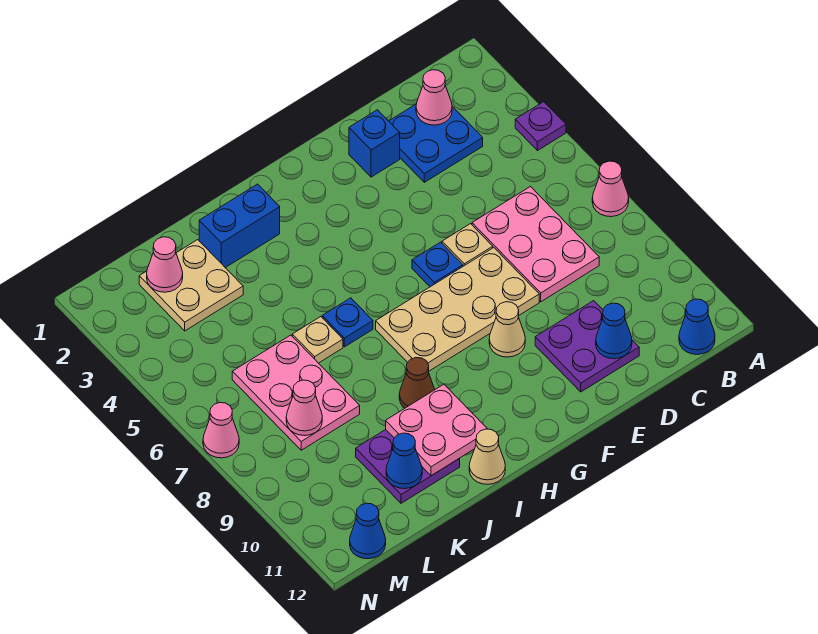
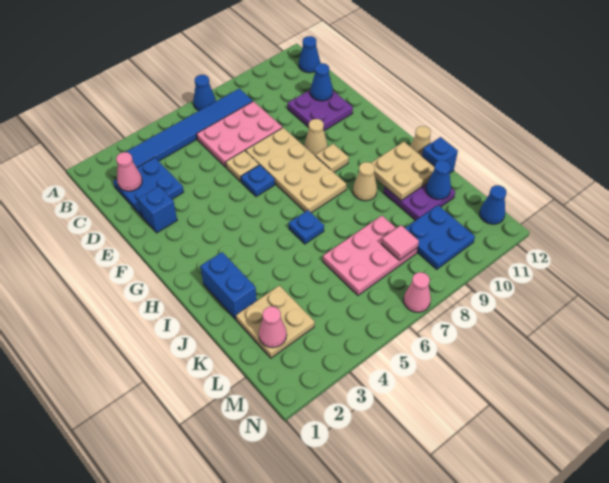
purple 1x1 plate [515,102,566,151] -> none
pink 1x1 cone [592,161,629,217] -> blue 1x1 cone [193,75,216,111]
none -> blue 1x6 tile [126,89,253,168]
brown 1x1 cone [399,358,435,408] -> tan 1x1 cone [353,162,377,201]
pink 2x2 plate [386,384,487,476] -> tan 2x2 plate [371,142,435,200]
tan 1x1 plate [292,317,343,363] -> tan 1x1 plate moved to [315,144,349,172]
none -> blue 1x1 brick [422,137,458,173]
pink 1x1 cone [286,380,322,436] -> pink 1x1 tile [382,225,419,260]
none -> blue 2x2 plate [405,205,475,269]

